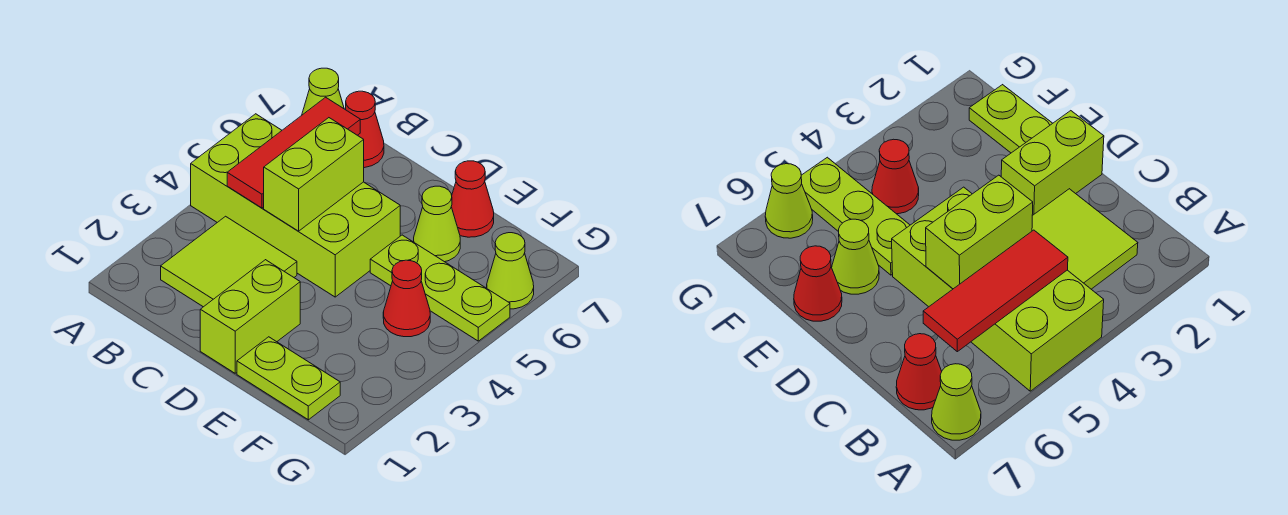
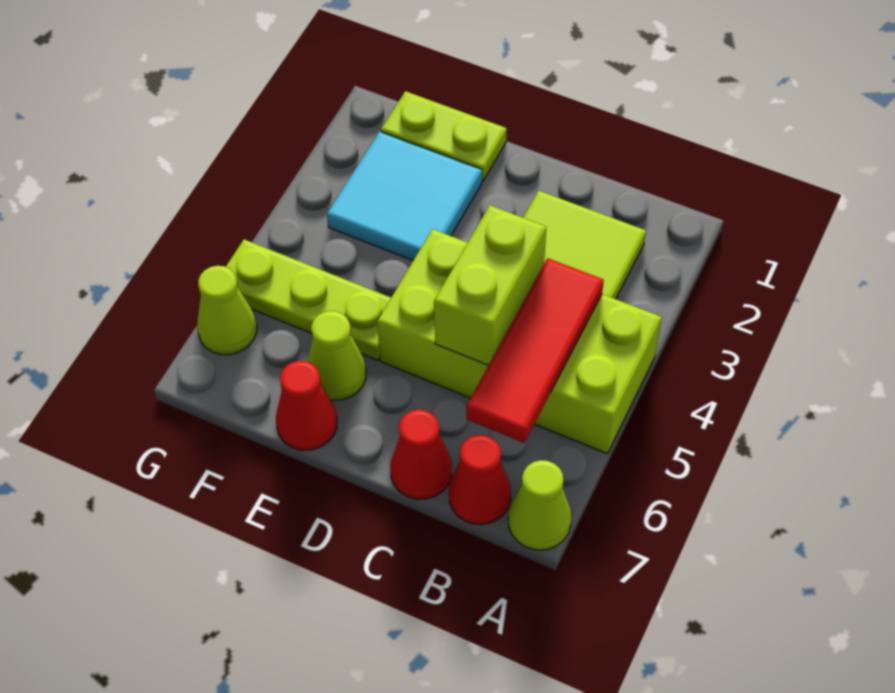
lime 1x2 brick [200,260,300,373] -> none
none -> cyan 2x2 tile [327,132,482,260]
red 1x1 cone [383,260,430,337] -> red 1x1 cone moved to [390,410,452,499]

